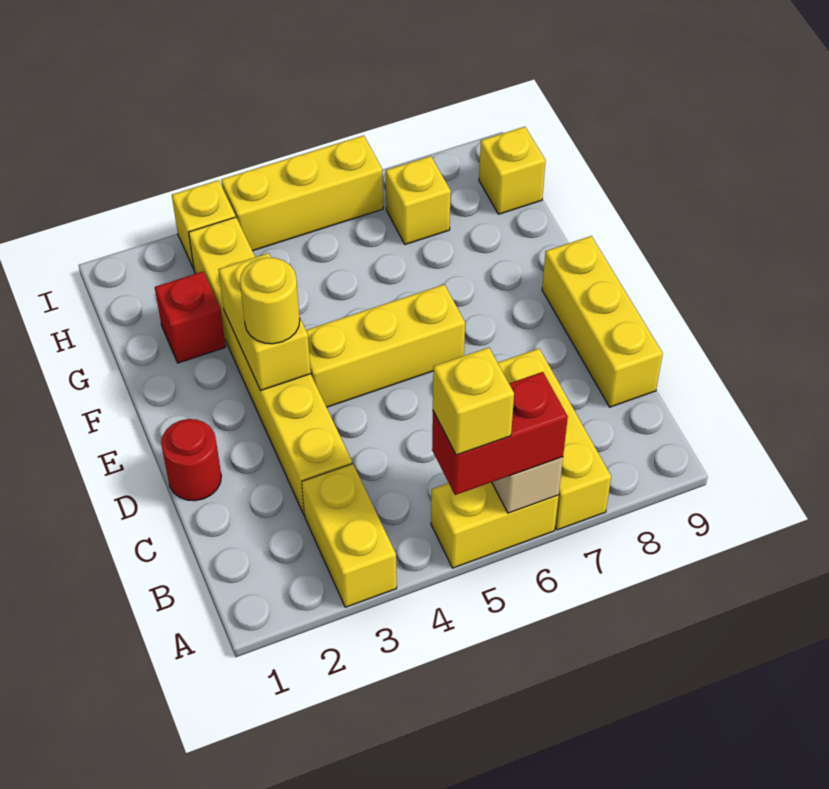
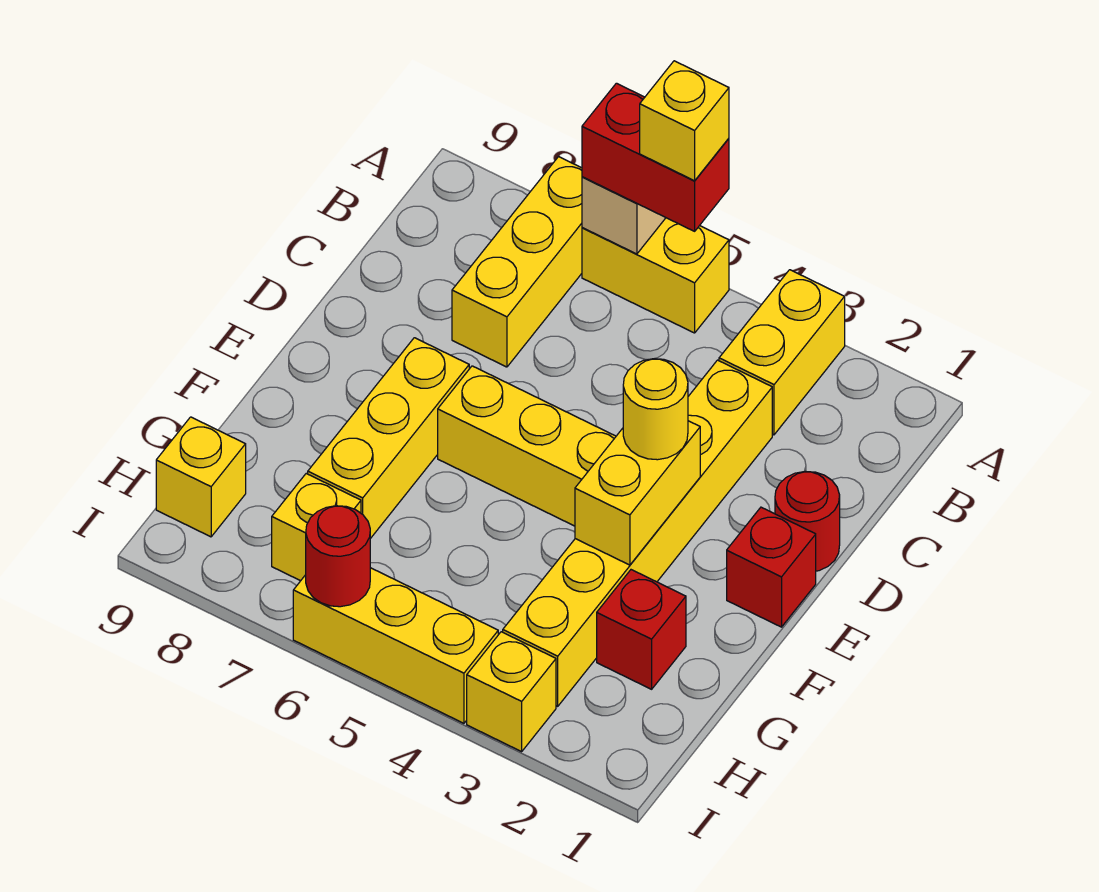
yellow 1x3 brick [542,236,663,407] -> yellow 1x3 brick moved to [308,338,469,539]
none -> red 1x1 brick [727,507,816,627]
none -> red 1x1 round brick [306,506,370,607]

